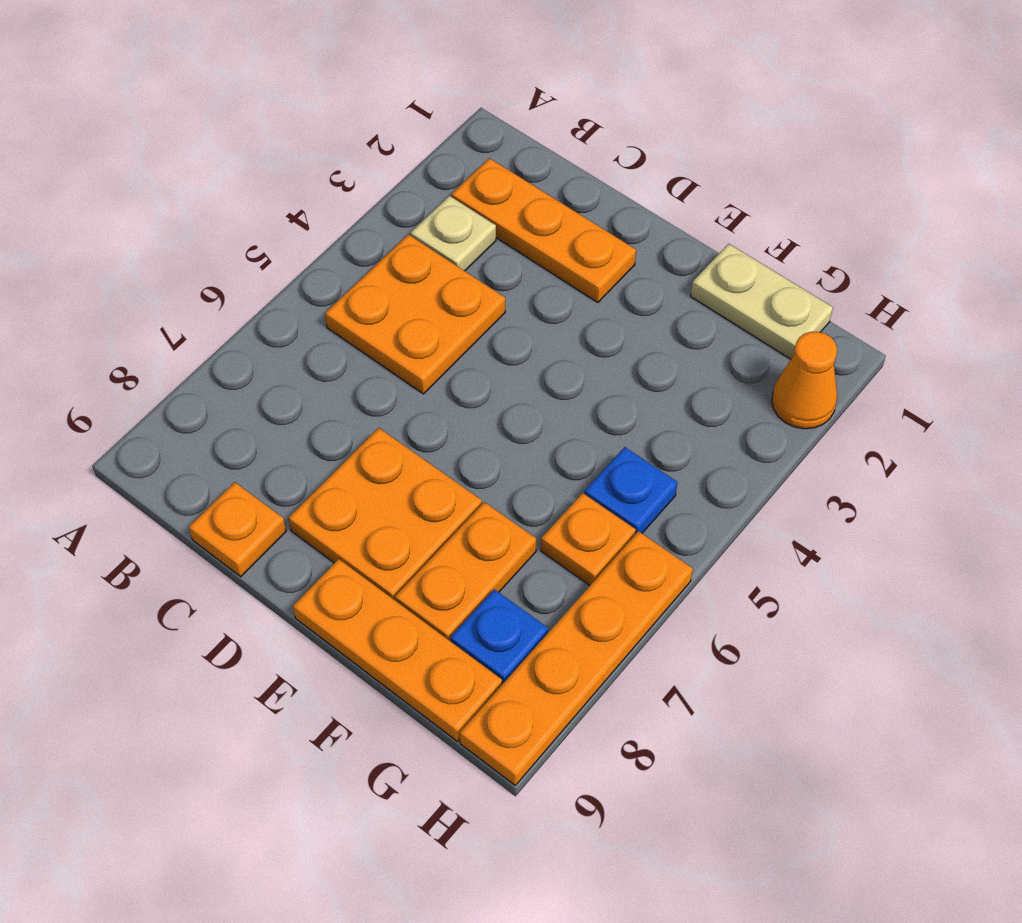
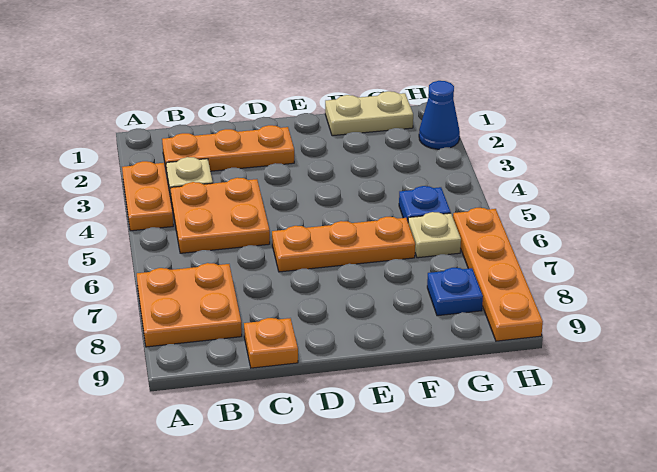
orange 2x2 plate [288,428,482,600] -> orange 2x2 plate moved to [137,263,242,347]
orange 1x3 plate [293,559,502,742] -> orange 1x3 plate moved to [272,217,415,272]
orange 1x2 plate [395,502,536,641] -> orange 1x2 plate moved to [122,161,173,231]
orange 1x1 plate [541,493,636,585] -> tan 1x1 plate [408,212,461,258]
orange 1x1 cone [772,332,837,429] -> blue 1x1 cone [419,81,460,149]

